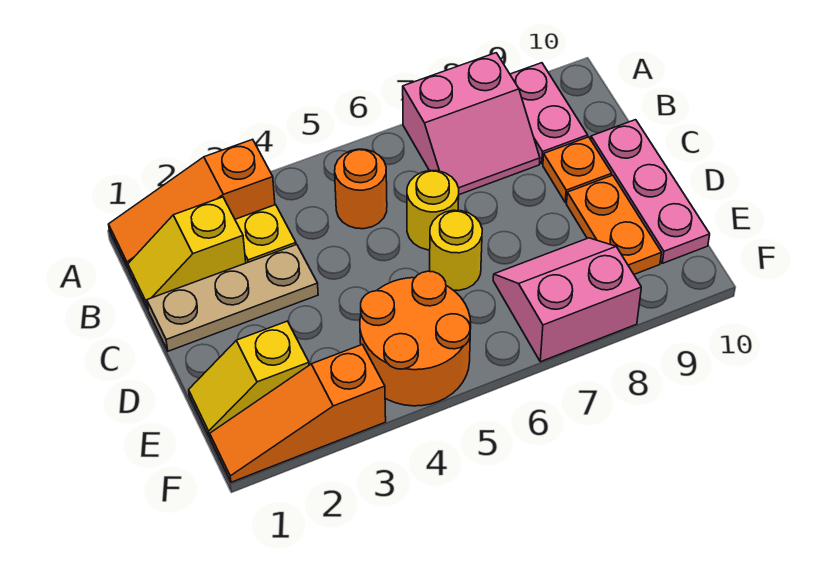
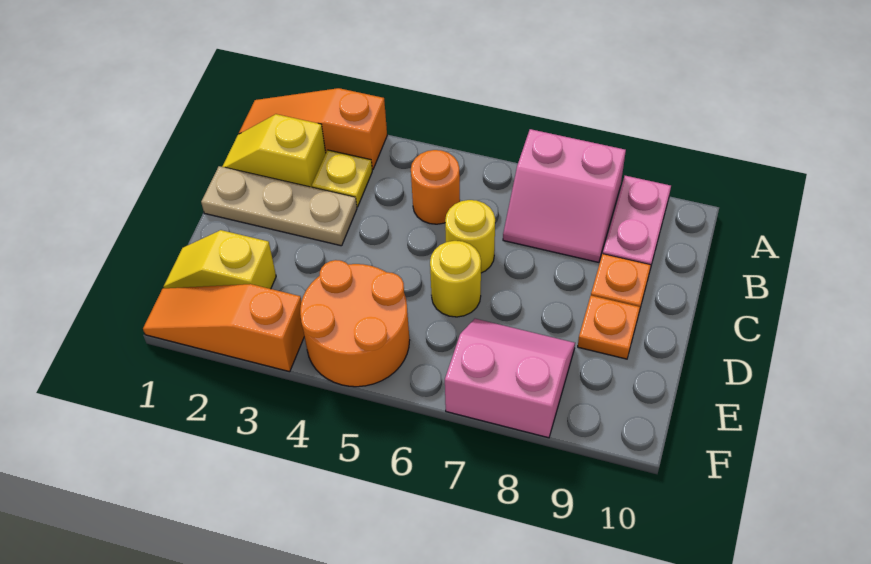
pink 1x3 plate [591,120,710,263] -> none
orange 1x2 plate [566,175,662,274] -> orange 1x1 plate [578,296,640,359]

